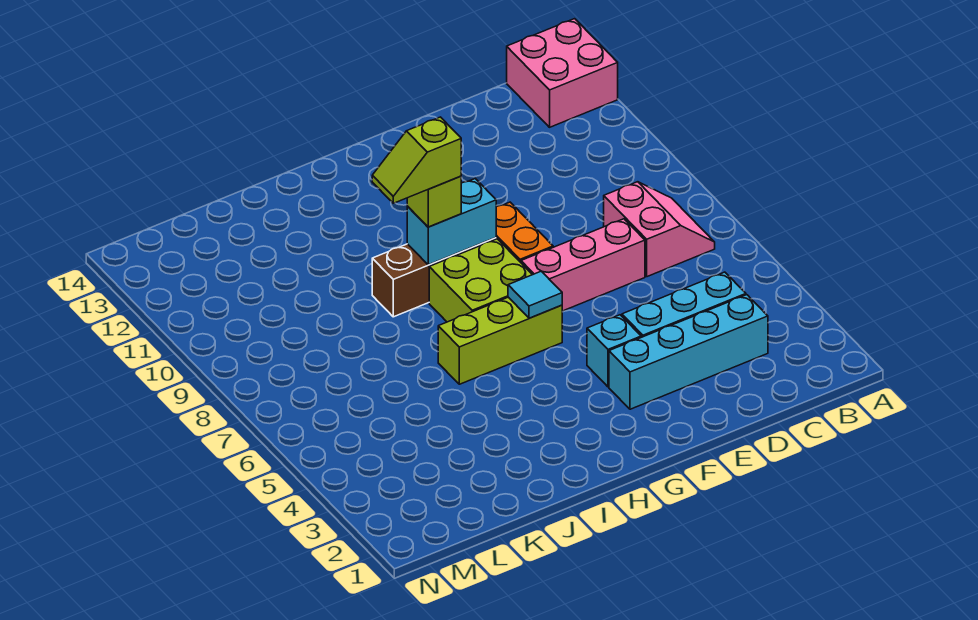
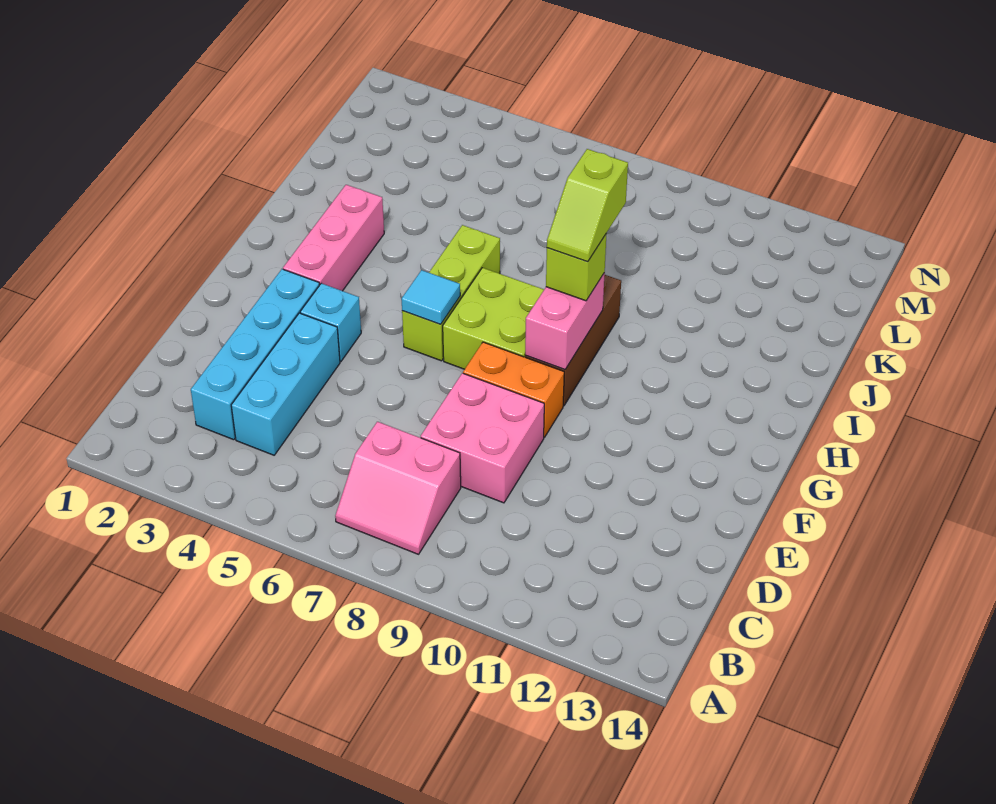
pink 2x2 brick [507,19,618,127] -> pink 2x2 brick moved to [421,373,544,503]
pink 1x3 brick [521,219,645,311] -> pink 1x3 brick moved to [283,185,384,291]
cyan 1x2 brick [407,179,496,265] -> pink 1x2 brick [525,273,605,370]
lime 1x2 slope [372,117,461,203] -> lime 1x2 slope turned to [547,149,628,262]

